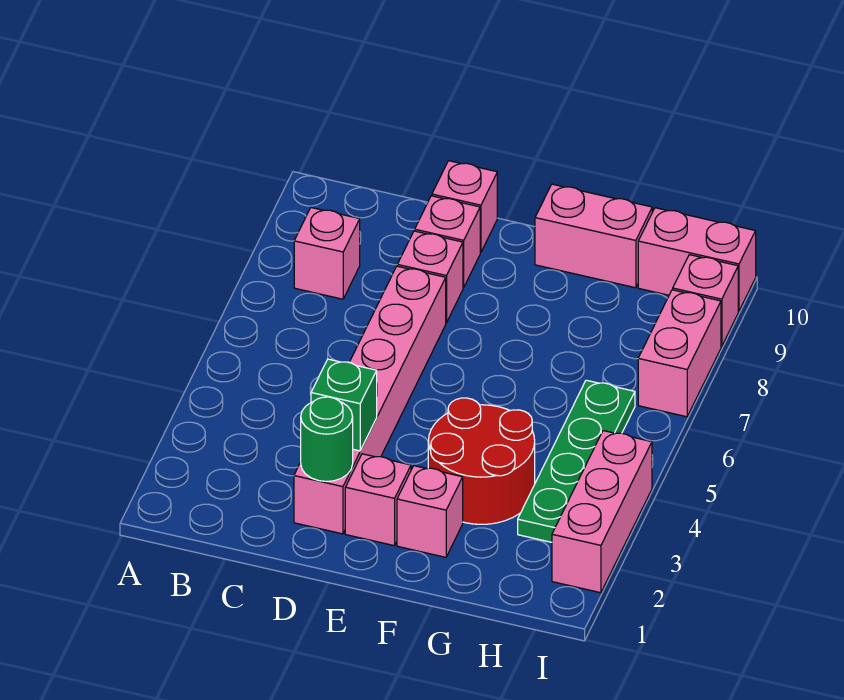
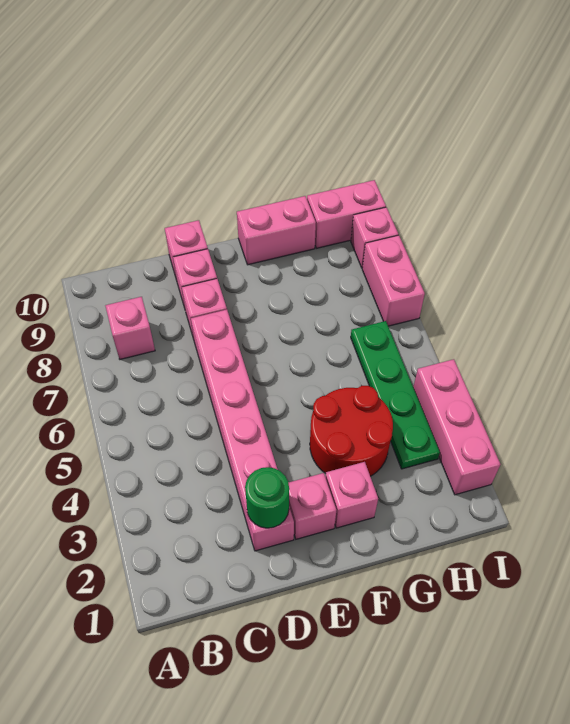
green 1x1 brick [311,359,377,451] -> none

